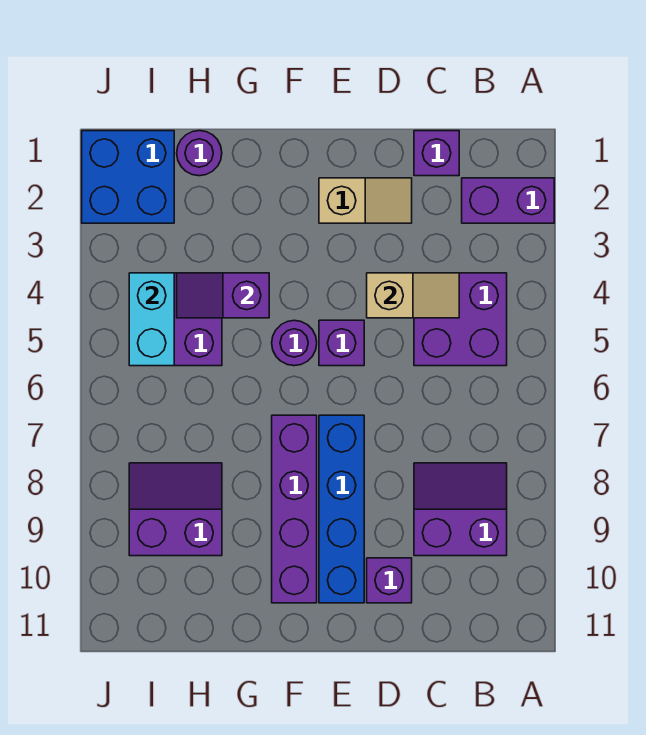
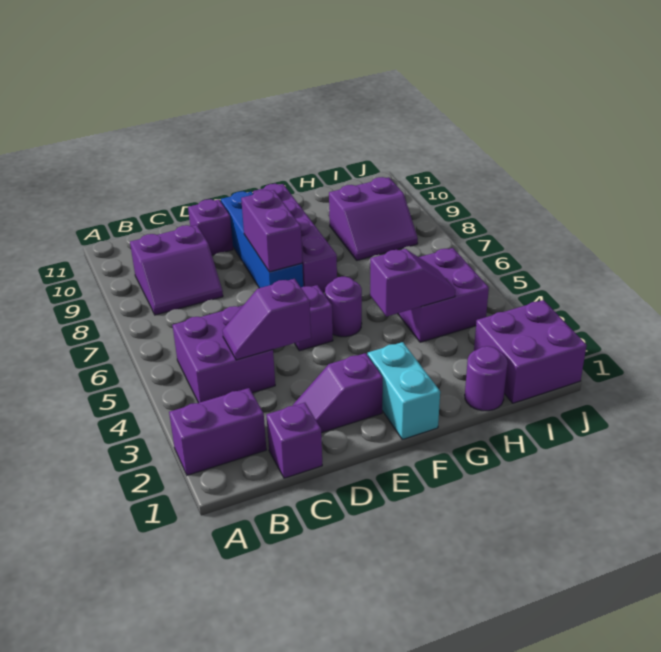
tan 1x2 slope [367,273,459,318] -> purple 1x2 slope [223,279,311,360]
tan 1x2 slope [319,178,412,223] -> purple 1x2 slope [293,353,383,433]
none -> purple 1x2 brick [241,190,302,272]
blue 2x2 brick [82,131,174,223] -> purple 2x2 brick [474,300,587,403]
cyan 1x2 brick [129,273,174,366] -> cyan 1x2 brick moved to [368,342,440,439]

